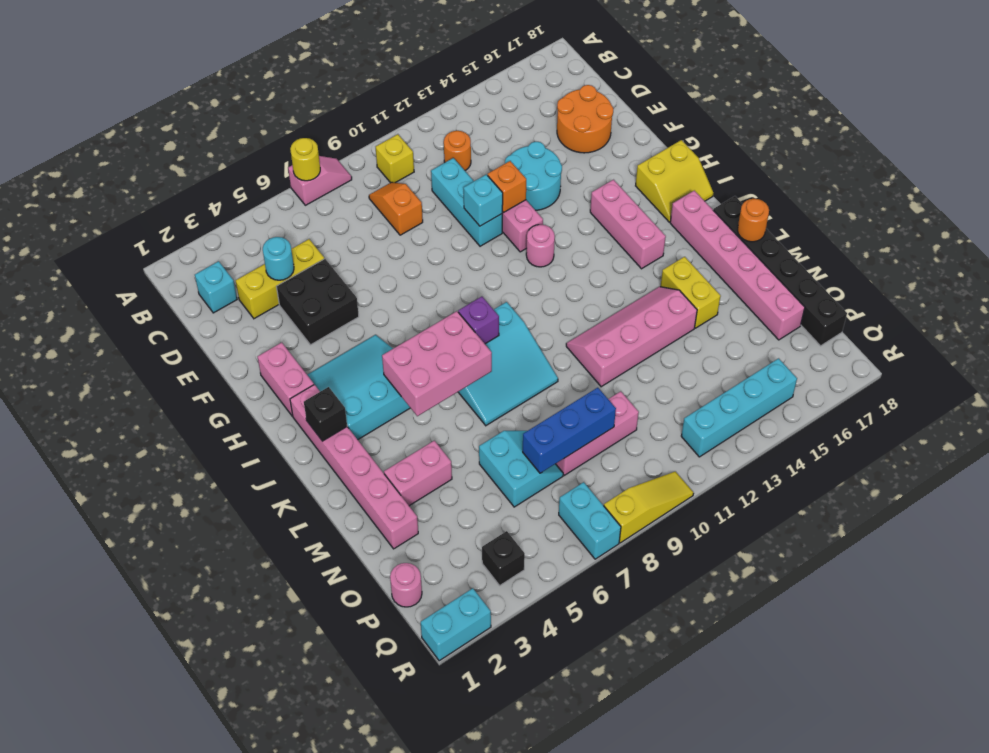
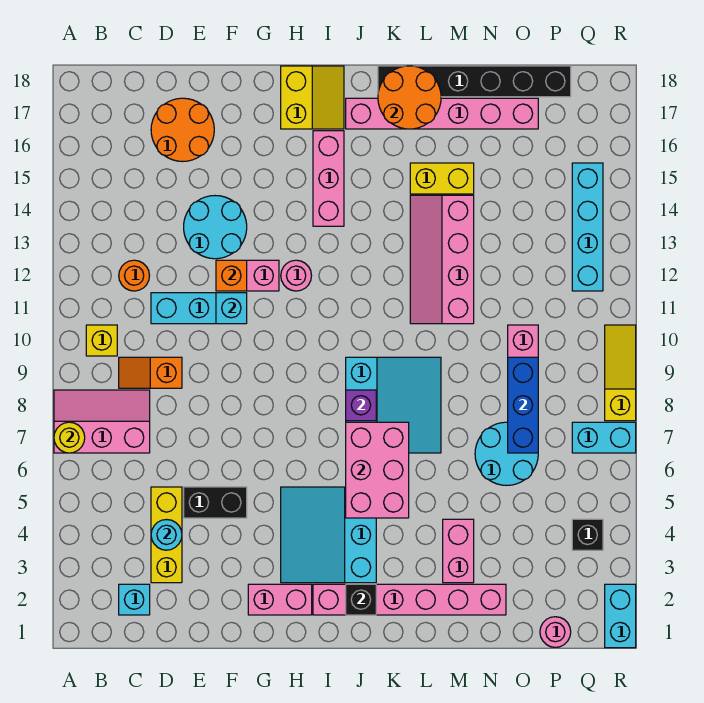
pink 1x2 slope [288,156,352,205] -> pink 2x3 slope [54,390,150,453]
black 2x2 brick [276,259,359,345] -> black 1x2 brick [184,487,247,518]
pink 1x3 brick [590,180,666,269] -> pink 1x3 brick turned to [313,131,344,226]
orange 1x1 round brick [737,199,769,242] -> orange 2x2 round brick [378,66,441,129]
cyan 2x2 slope [479,431,563,507] -> cyan 2x2 round brick [475,422,538,485]

